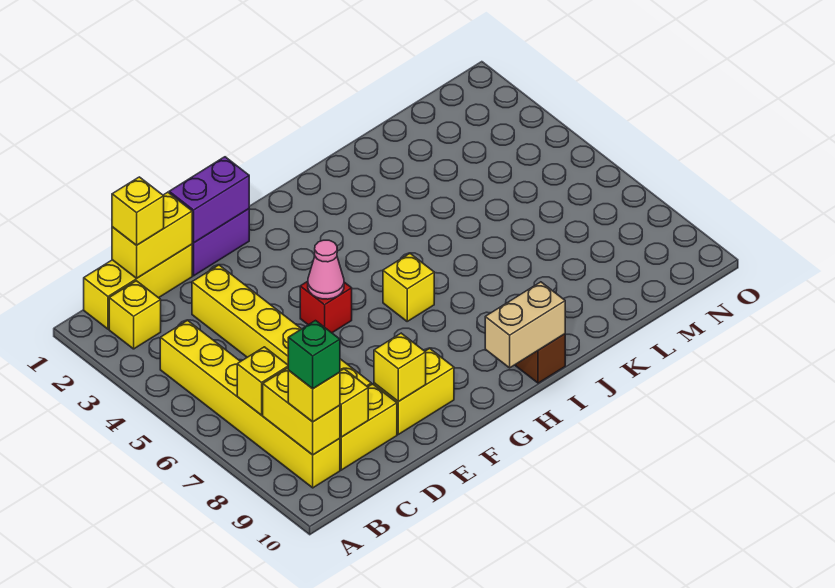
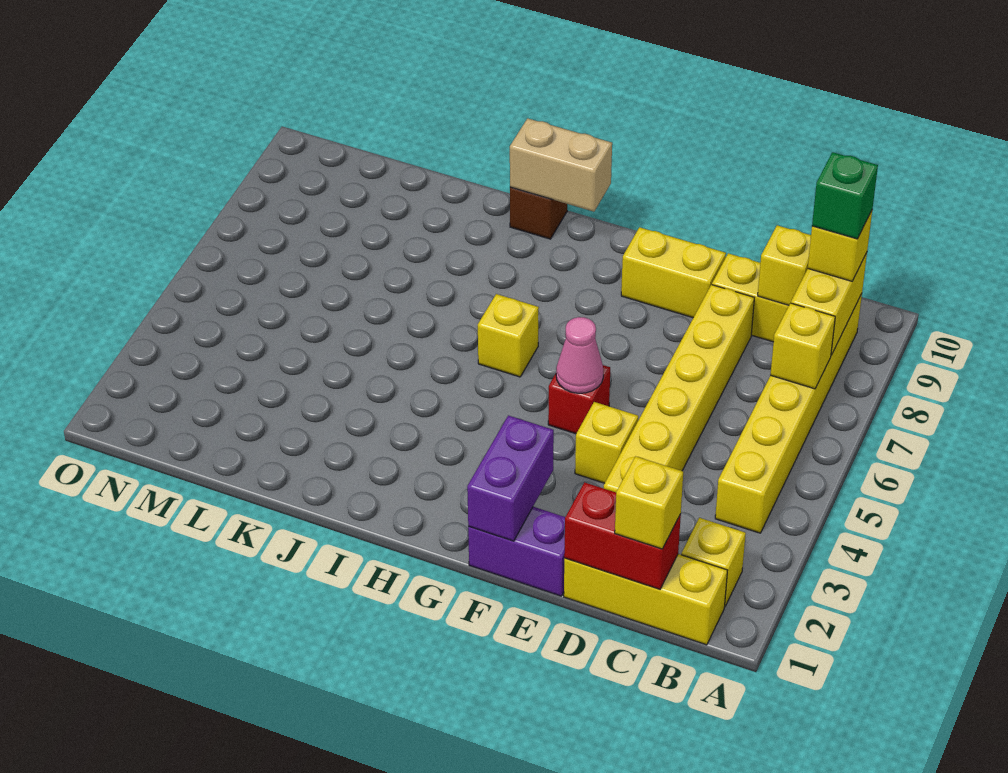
yellow 1x2 brick [112,192,192,278] -> red 1x2 brick [564,482,681,589]
purple 1x2 brick [169,157,249,243] -> purple 1x2 brick turned to [467,415,554,541]
yellow 1x1 brick [374,333,426,402] -> yellow 1x1 brick moved to [575,402,638,483]

